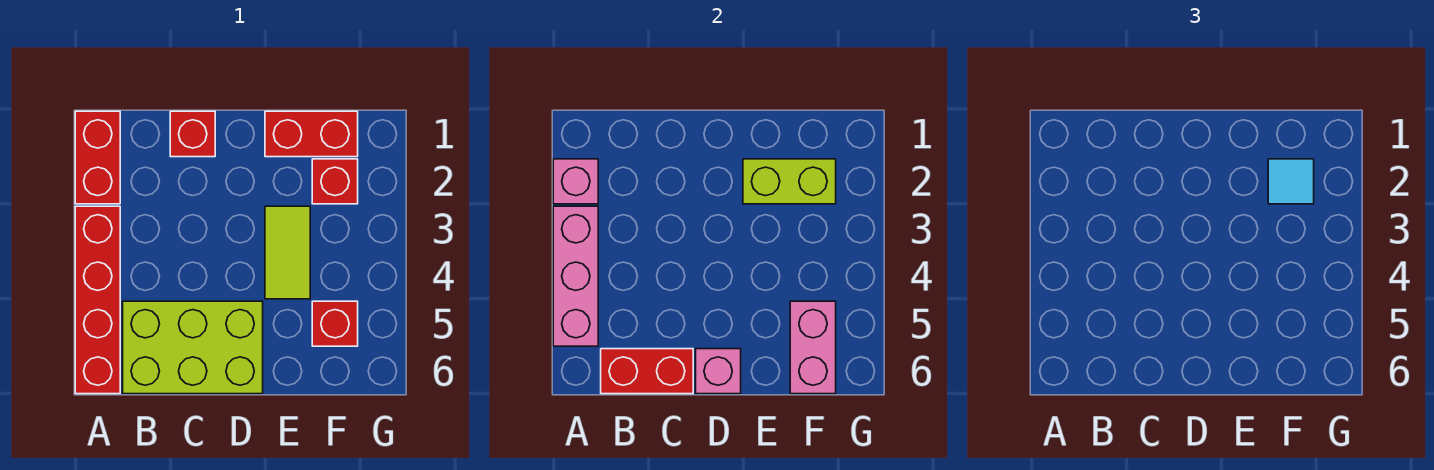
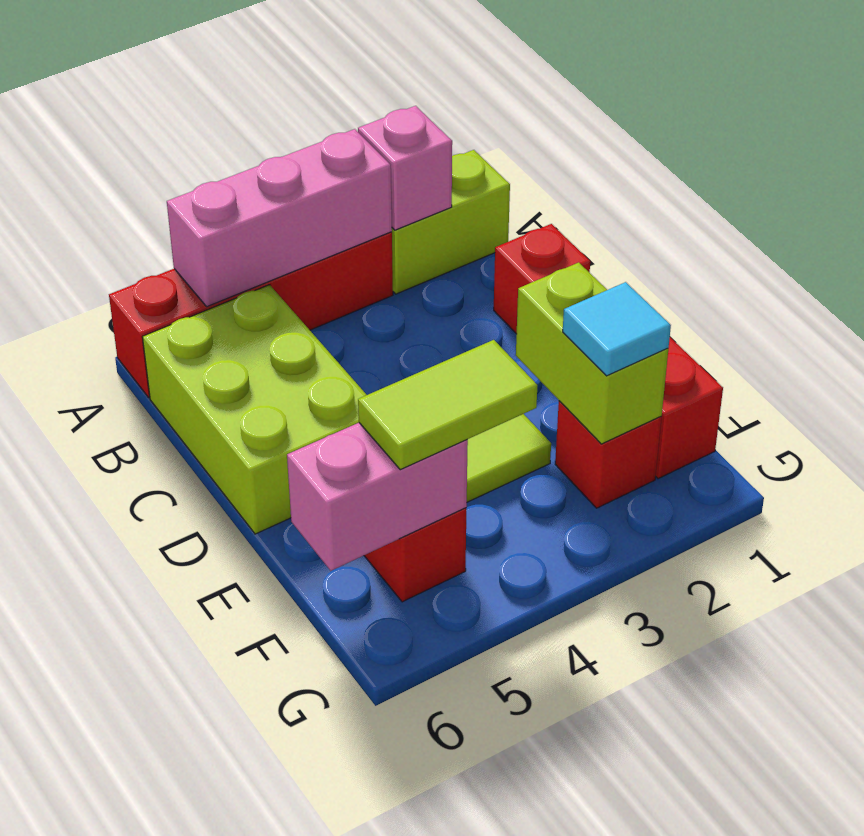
red 1x2 brick [75,111,120,204] -> lime 1x2 brick [392,150,510,294]
red 1x2 brick [601,349,693,394] -> none
pink 1x1 brick [696,349,741,394] -> none
none -> lime 1x2 tile [358,340,537,470]

